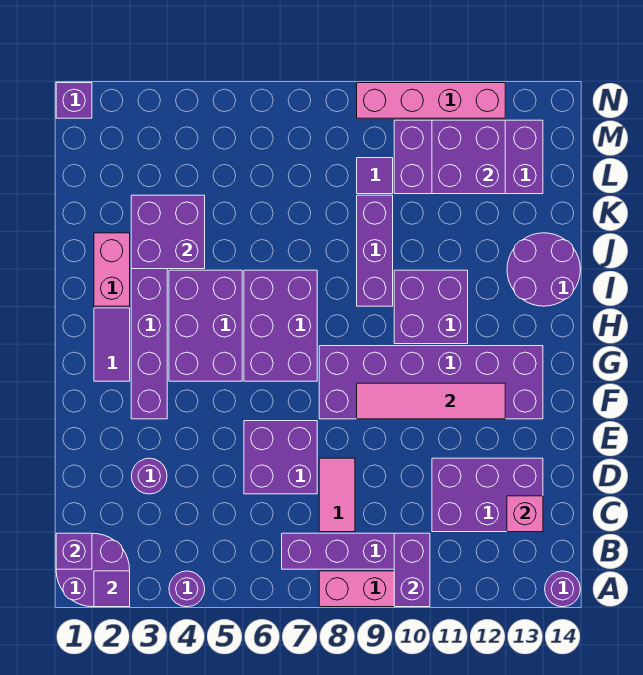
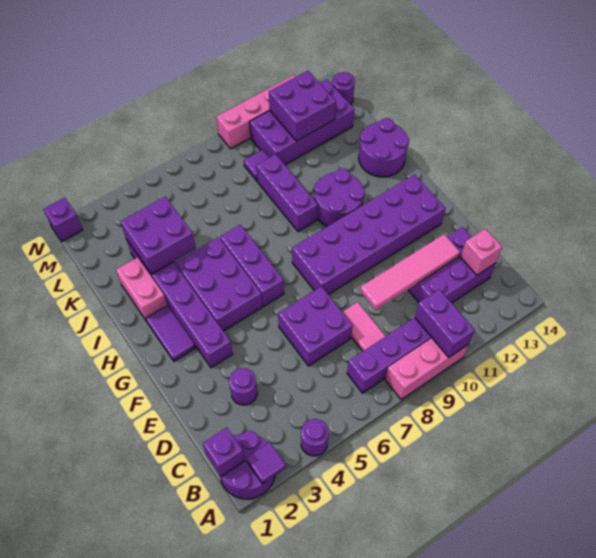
purple 1x1 round brick [545,571,580,607] -> purple 1x1 round brick moved to [332,72,355,105]
pink 1x4 tile [357,383,505,419] -> pink 1x4 tile moved to [360,234,460,310]
purple 2x3 brick [244,270,317,381] -> purple 1x3 brick [220,225,284,306]
purple 2x2 brick [394,270,468,344] -> purple 2x2 round brick [314,169,365,227]

